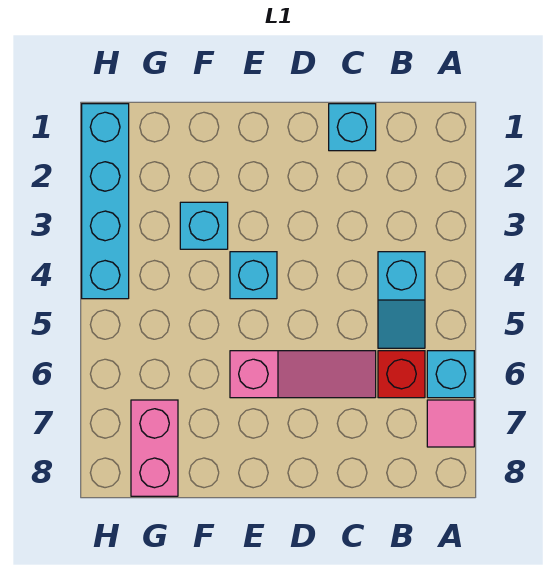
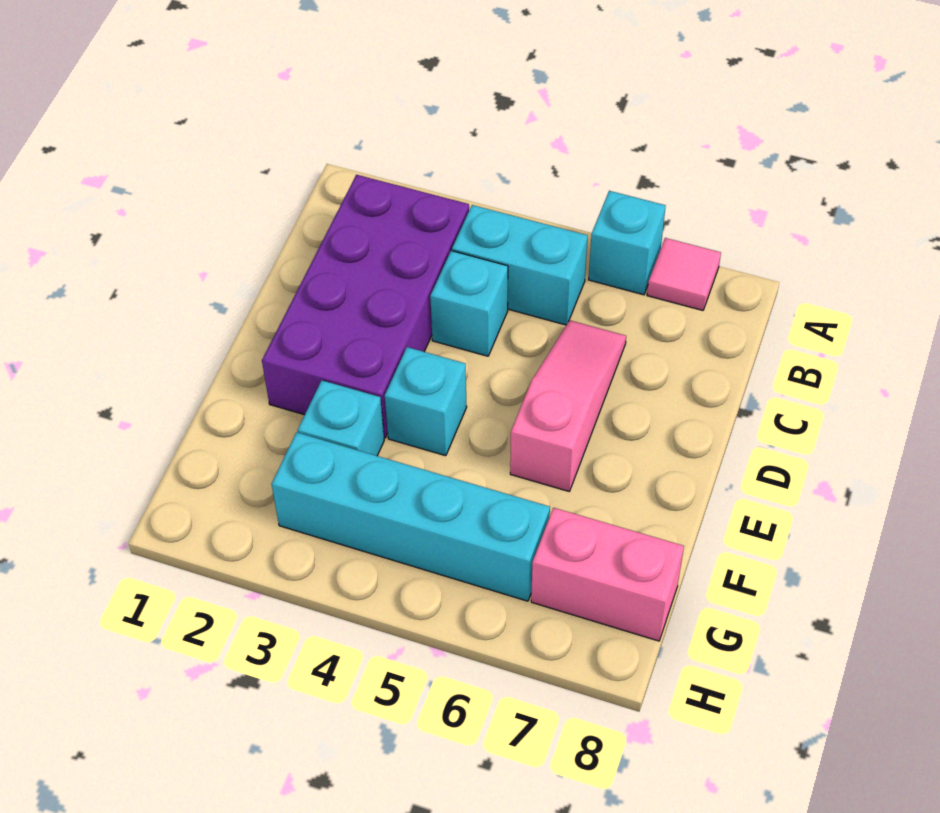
none -> purple 2x4 brick [262,175,469,438]
cyan 1x2 slope [378,252,425,348] -> cyan 1x2 brick [452,205,588,325]
red 1x1 brick [378,351,425,398] -> none
cyan 1x1 brick [329,104,376,151] -> cyan 1x1 brick moved to [430,251,508,356]
cyan 1x4 brick [82,104,129,299] -> cyan 1x4 brick moved to [272,432,550,601]

